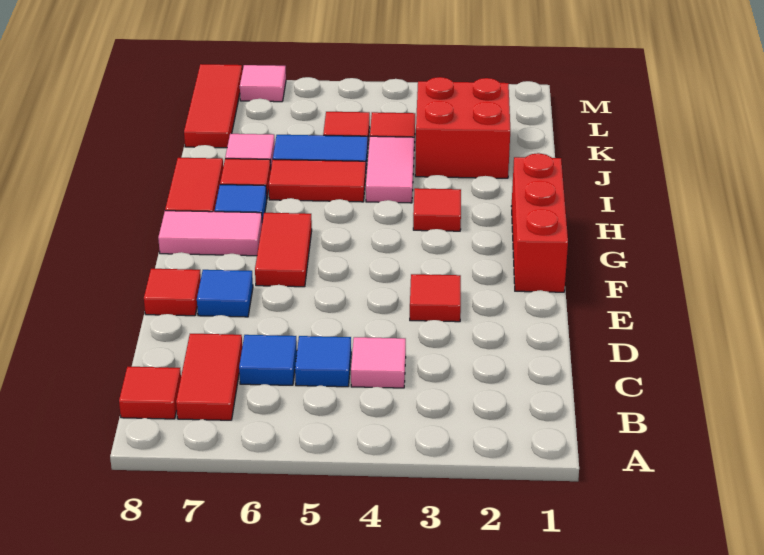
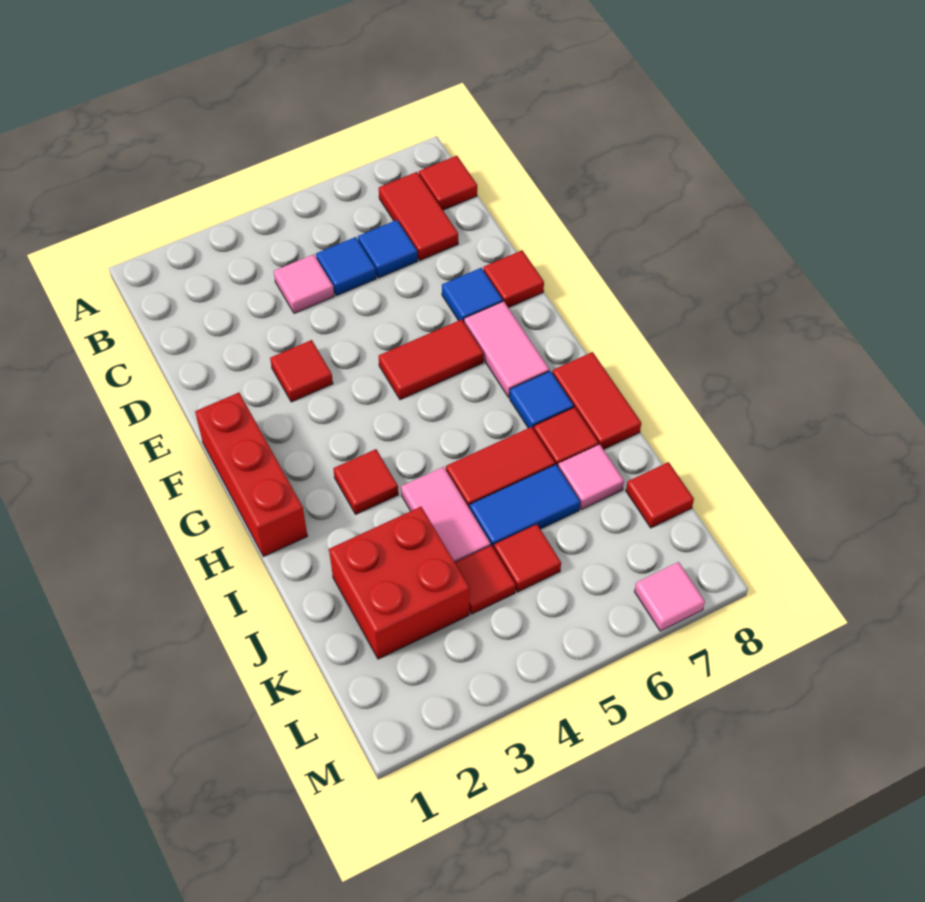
red 1x2 tile [255,213,312,287] -> red 1x2 tile turned to [379,319,484,400]
pink 1x2 tile [158,211,262,256] -> pink 1x2 tile turned to [464,301,549,397]
red 1x3 tile [184,64,242,148] -> red 1x1 tile [626,462,694,528]

